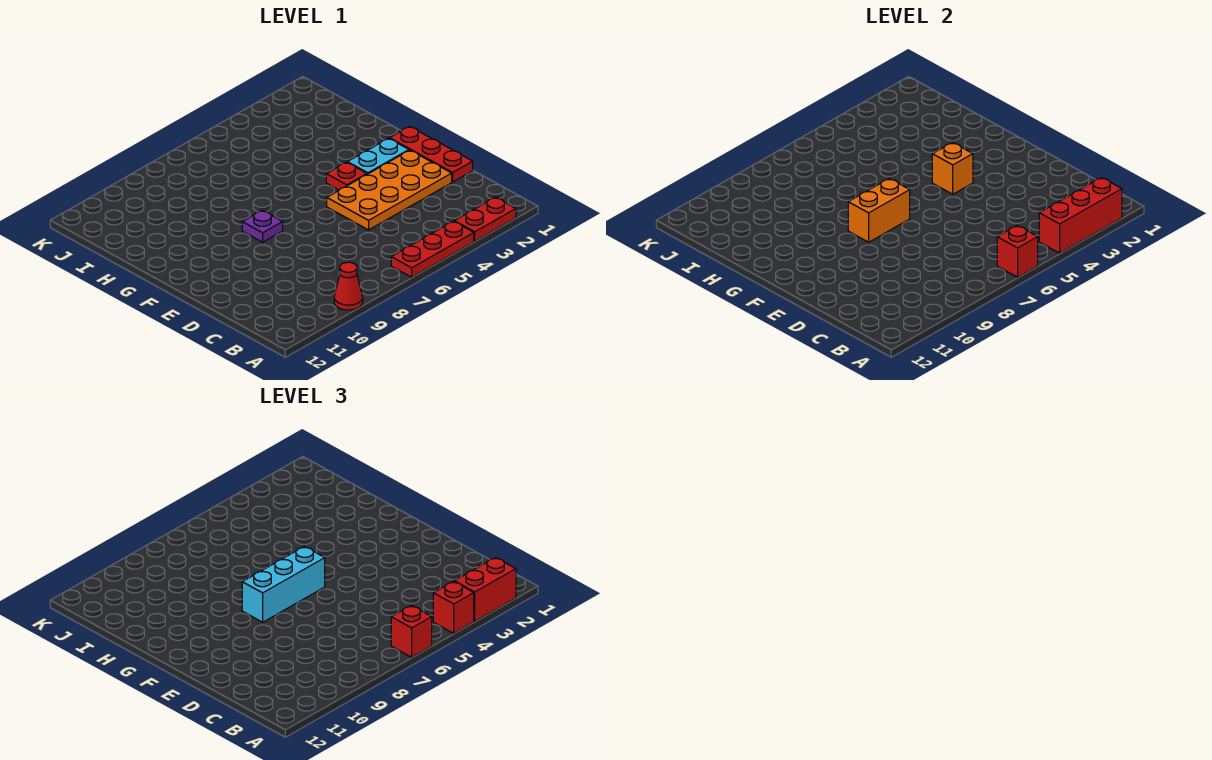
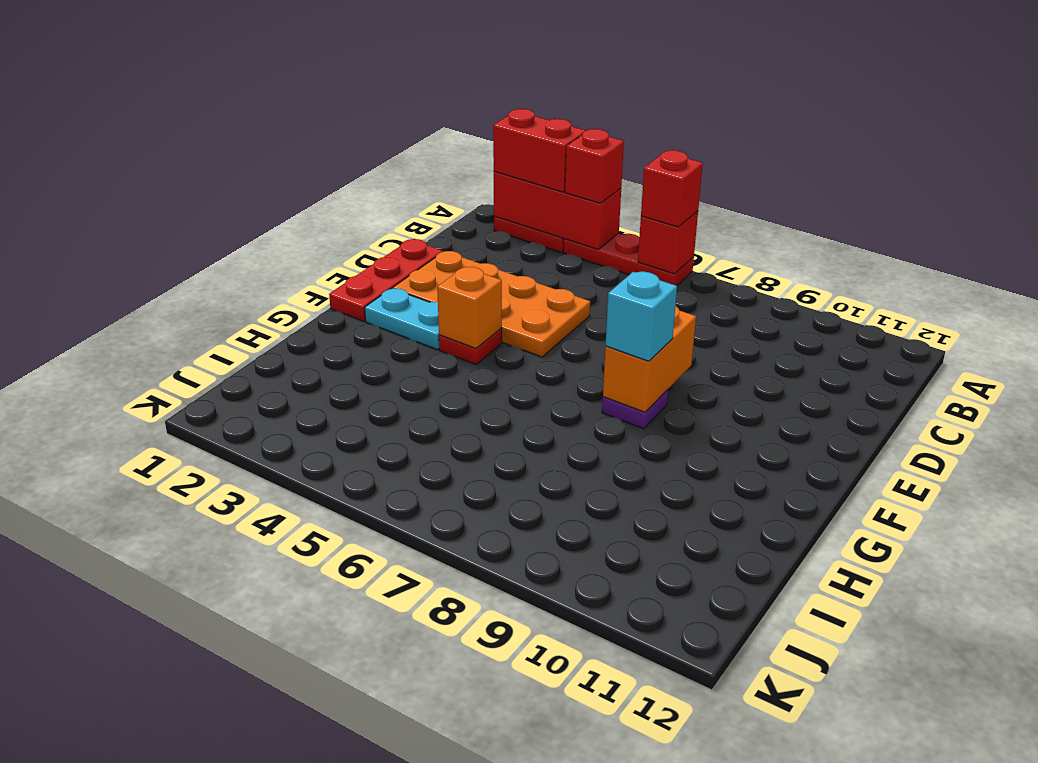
red 1x1 cone [334,262,363,310] -> none
cyan 1x3 brick [242,547,325,622] -> cyan 1x1 brick [605,272,677,361]
orange 1x2 brick [848,178,910,242] -> orange 1x2 brick turned to [603,306,696,412]

